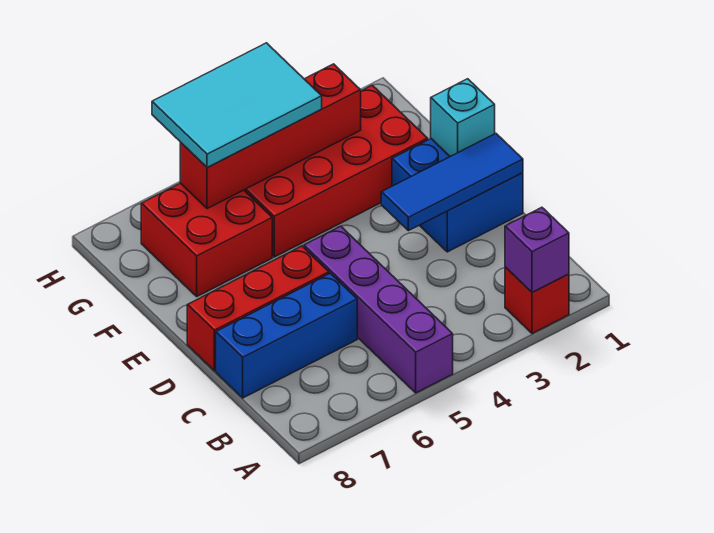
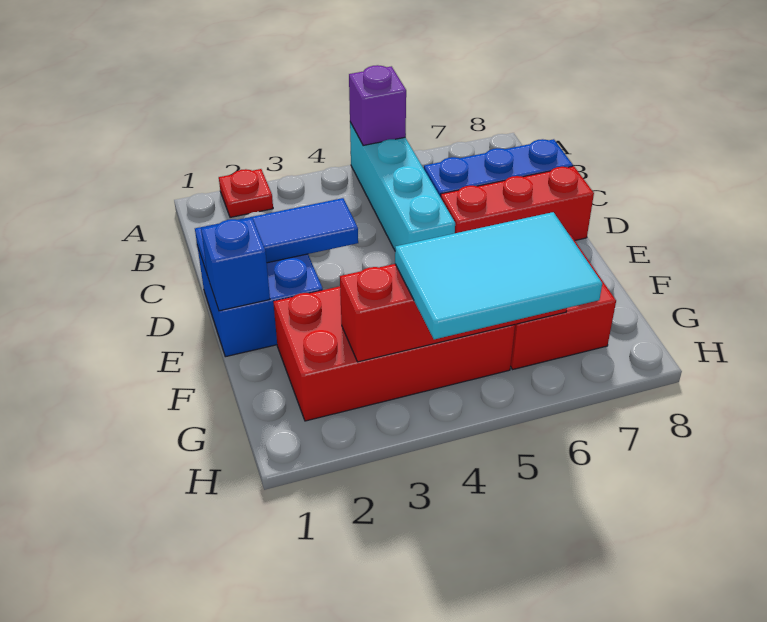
red 1x1 brick [505,267,569,334] -> red 1x1 plate [219,169,273,217]
purple 1x1 brick [505,207,569,293] -> purple 1x1 brick moved to [349,65,406,146]
purple 1x4 brick [304,226,453,393] -> cyan 1x4 brick [350,122,455,250]
cyan 1x1 brick [431,79,495,156] -> blue 1x1 brick [201,218,270,311]

